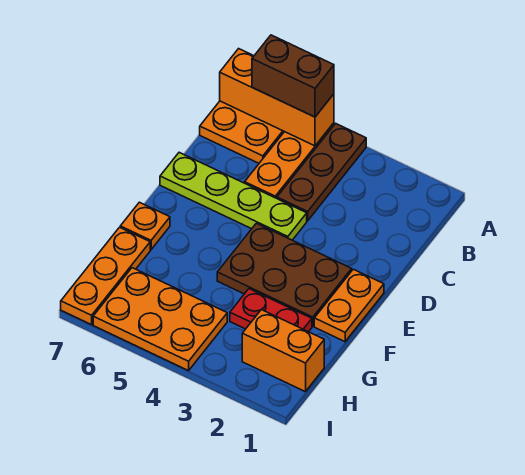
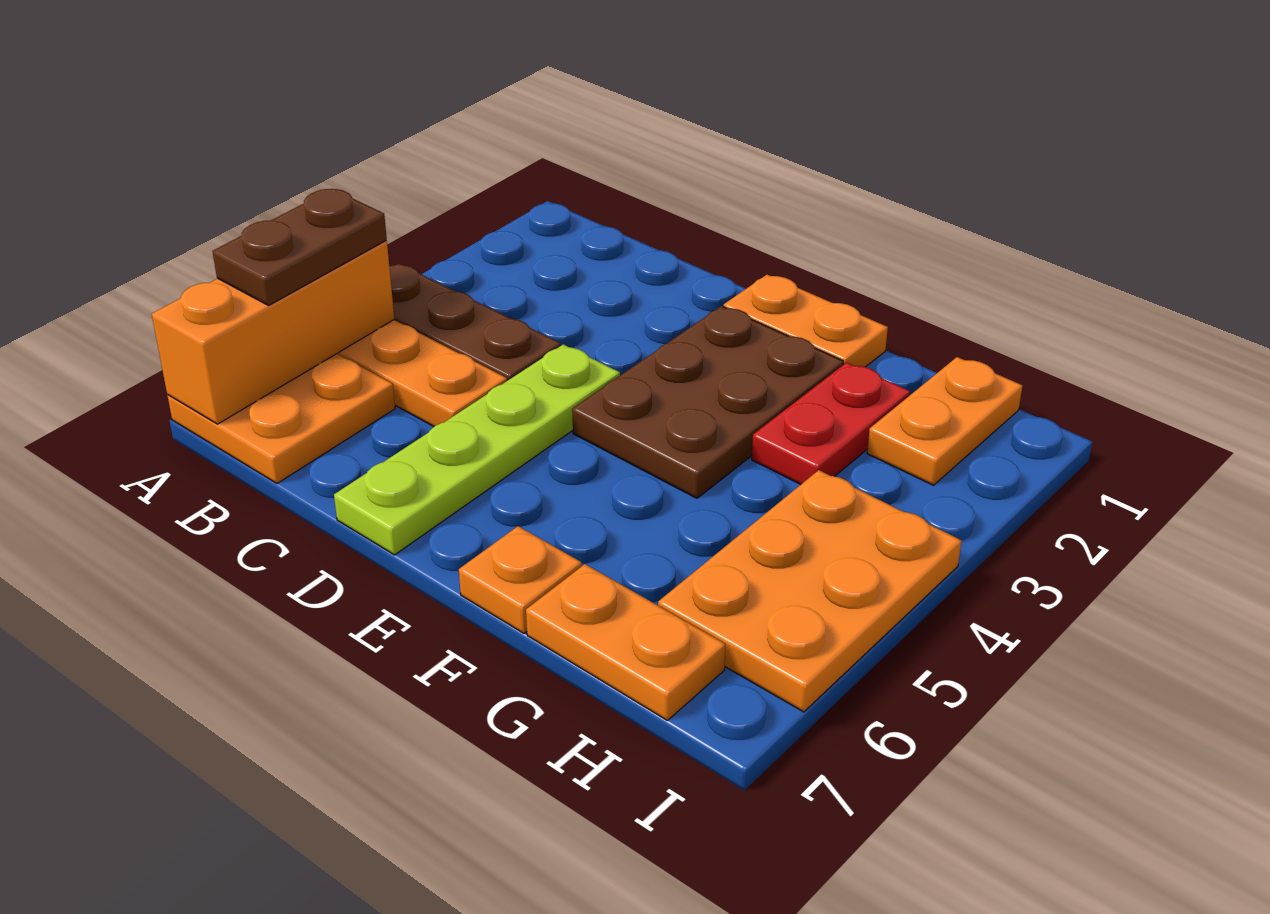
brown 1x2 brick [252,35,334,117] -> brown 1x2 plate [213,189,387,305]
orange 1x3 plate [61,227,150,325] -> orange 1x2 plate [526,564,725,720]
orange 1x2 brick [242,310,324,392] -> orange 1x2 plate [867,357,1023,485]

